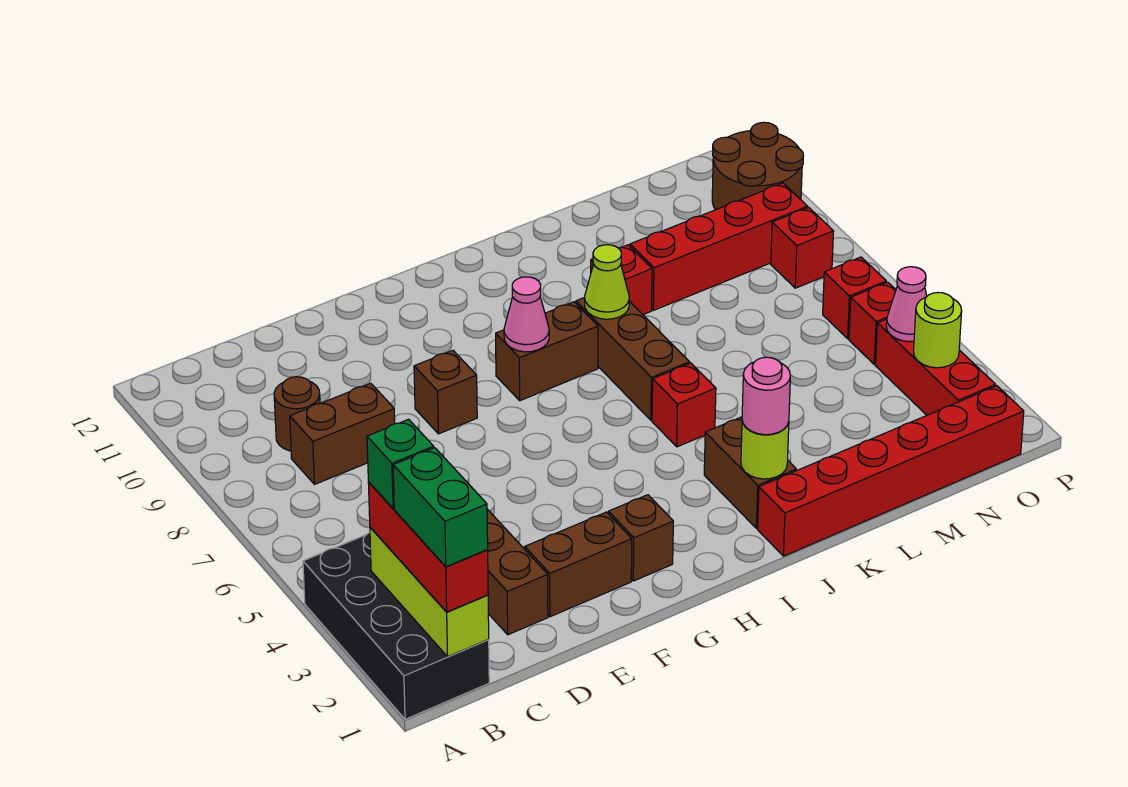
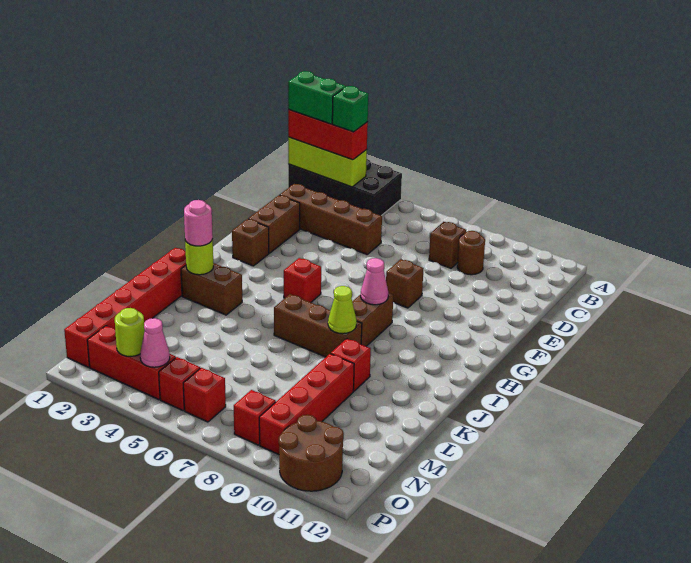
brown 1x2 brick [290,383,395,485] -> brown 1x1 brick [429,222,466,268]
red 1x1 brick [652,363,716,447] -> red 1x1 brick moved to [284,258,321,302]

